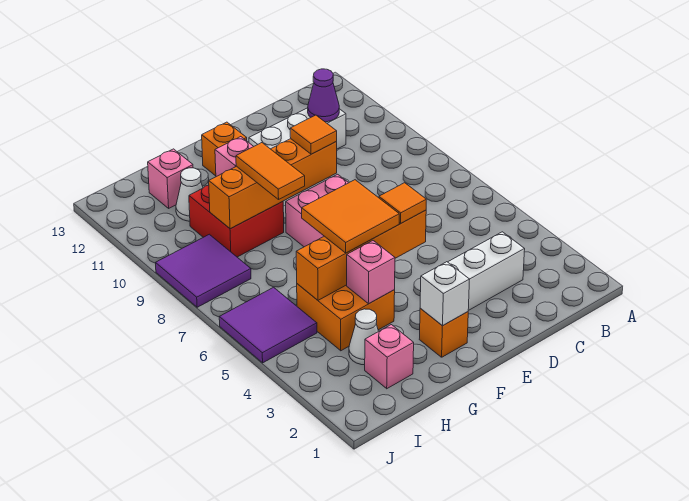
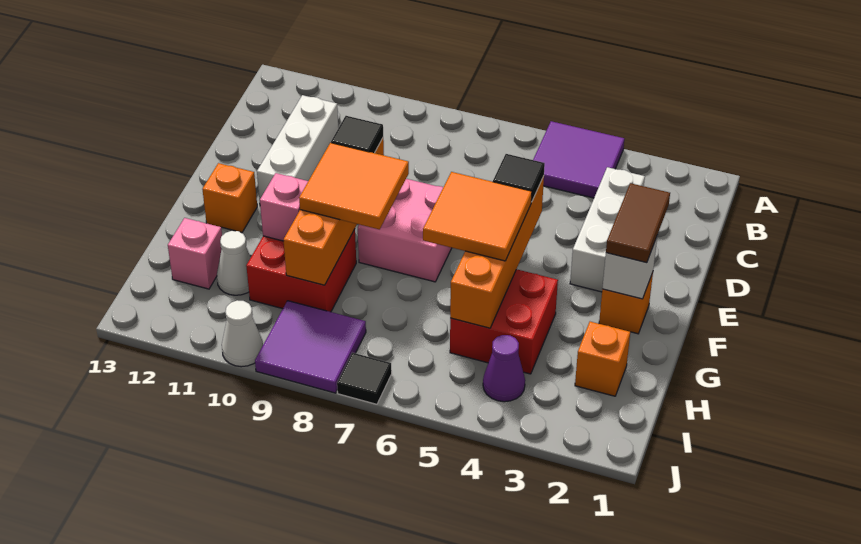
purple 1x1 cone [308,69,339,122] -> purple 1x1 cone moved to [483,335,525,402]
none -> brown 1x2 tile [606,183,670,263]
orange 1x1 tile [379,183,426,223] -> black 1x1 tile [493,154,545,202]
orange 1x1 tile [290,115,337,154] -> black 1x1 tile [331,116,383,153]
orange 2x2 brick [297,284,395,351] -> red 2x2 brick [450,269,558,374]
pink 1x1 brick [347,241,395,304] -> none
orange 1x2 tile [236,143,305,199] -> orange 2x2 tile [299,143,409,229]
pink 1x1 brick [365,325,414,389] -> orange 1x1 brick [575,322,630,396]
white 1x1 cone [349,309,378,365] -> white 1x1 cone moved to [222,300,263,367]
purple 2x2 tile [219,287,317,363] -> purple 2x2 tile moved to [533,121,624,198]
none -> black 1x1 tile [337,353,392,404]

